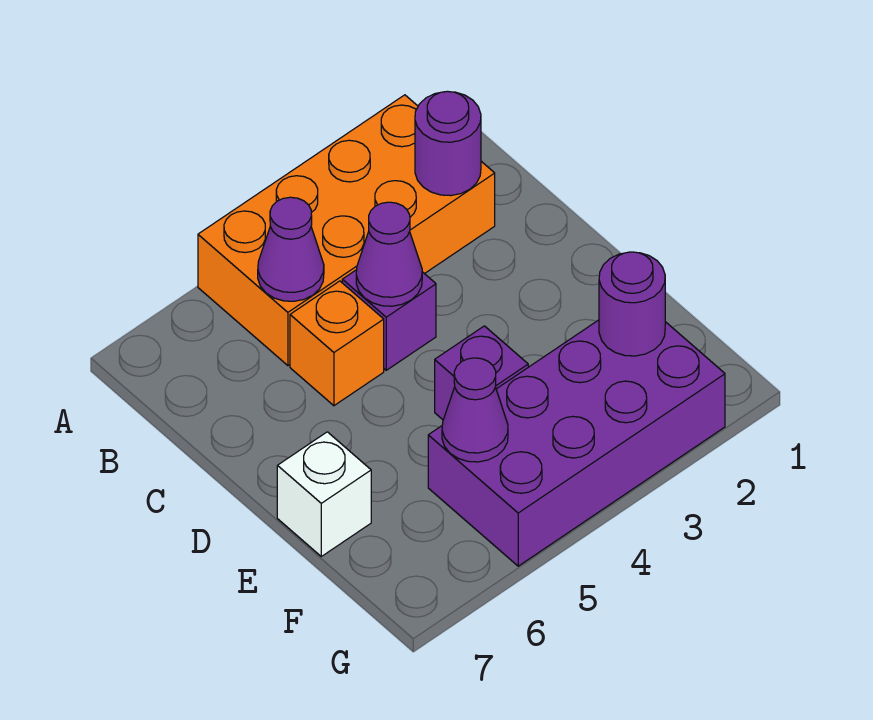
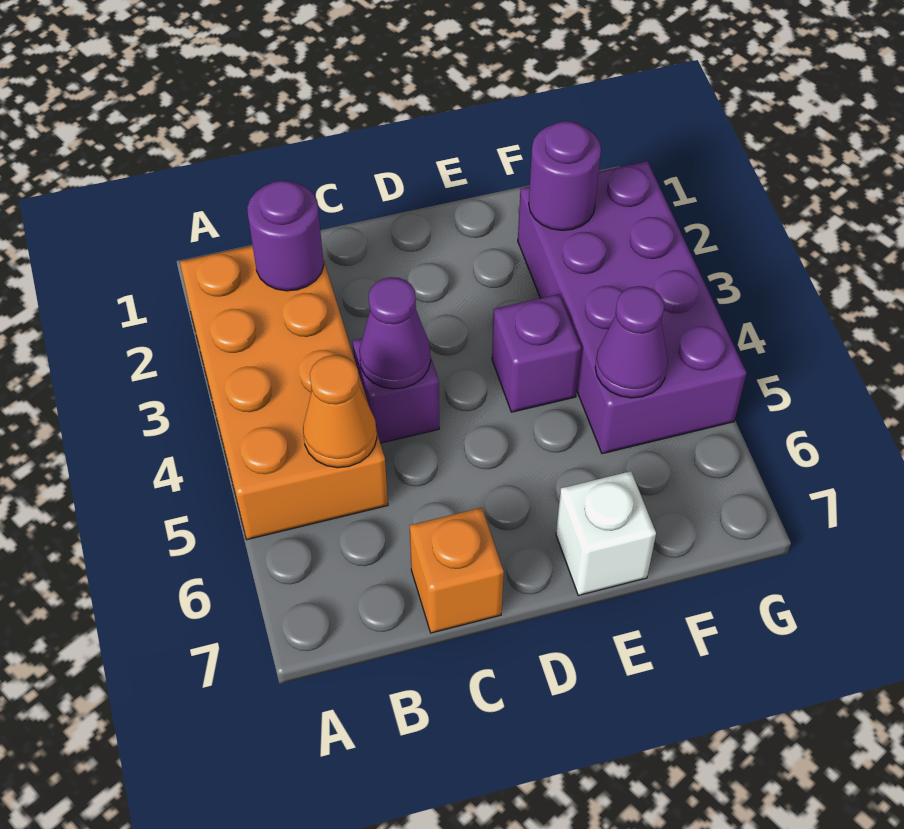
purple 1x1 cone [258,197,324,301] -> orange 1x1 cone [303,355,377,468]
orange 1x1 brick [290,281,384,406] -> orange 1x1 brick moved to [410,508,504,633]

